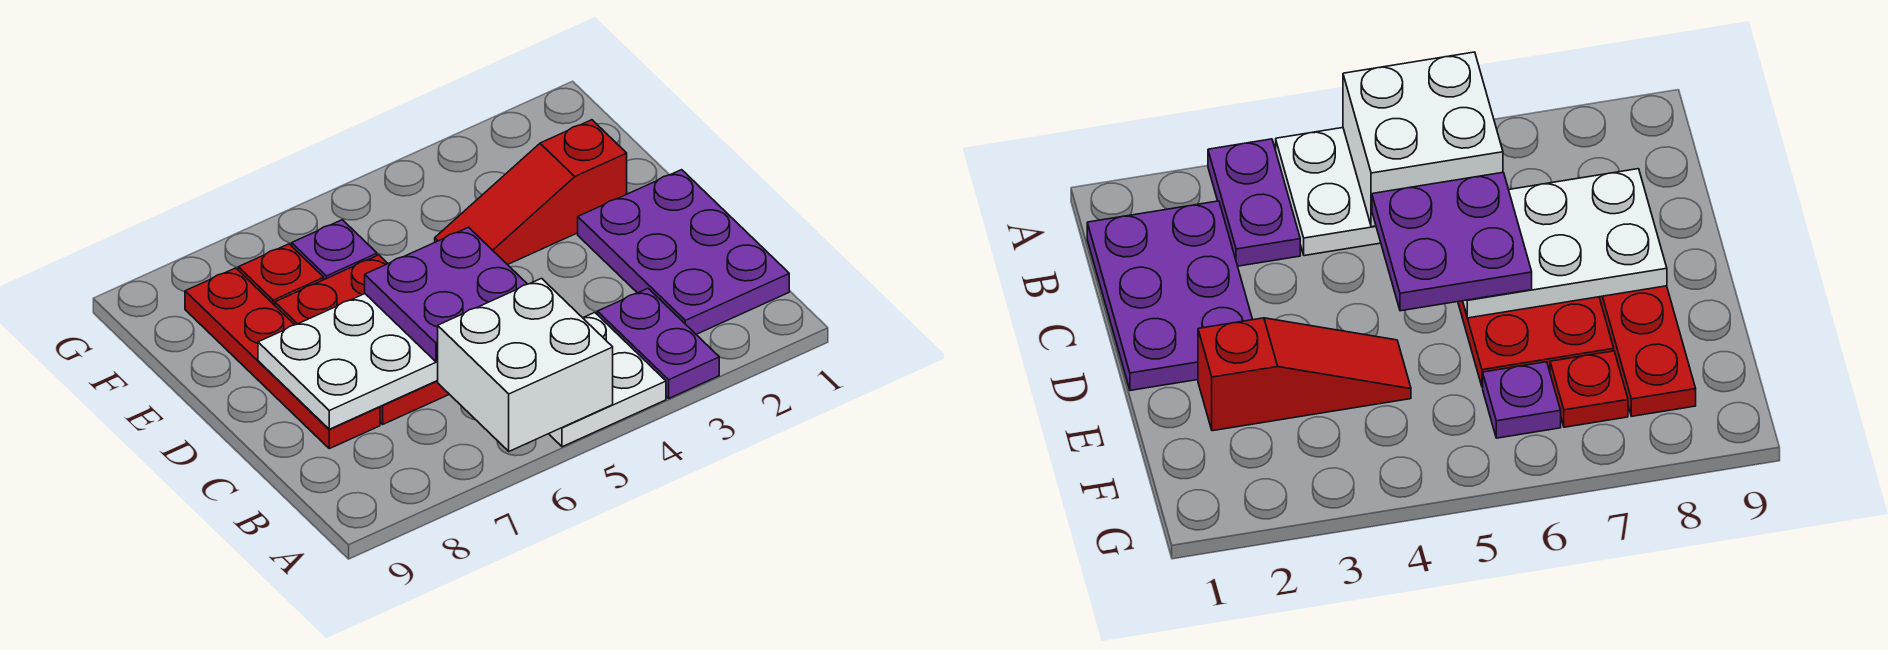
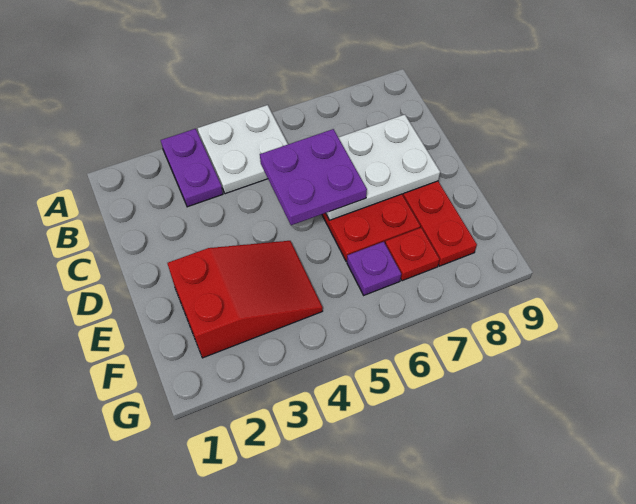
white 2x2 brick [438,278,613,451] -> none
purple 2x3 plate [578,170,789,334] -> none
red 1x3 slope [435,120,627,265] -> red 2x3 slope [167,241,323,358]

